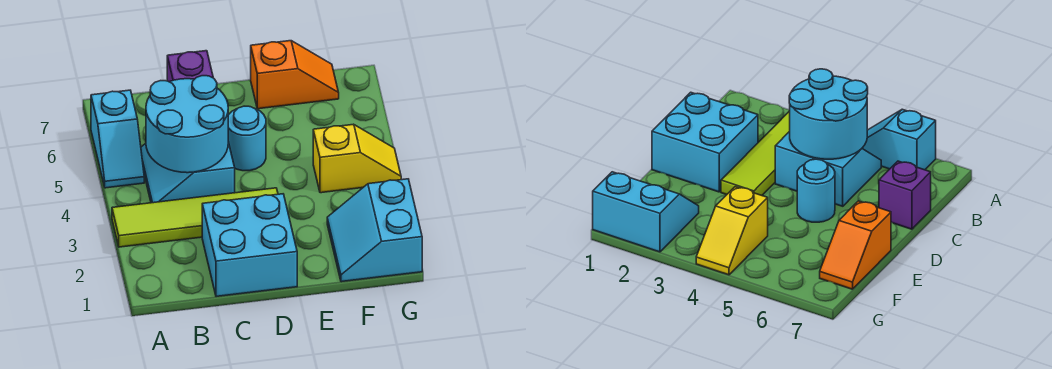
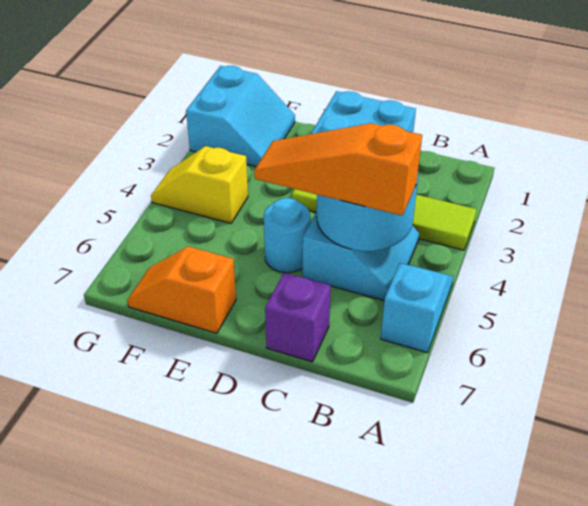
none -> orange 1x3 slope [254,123,422,216]

